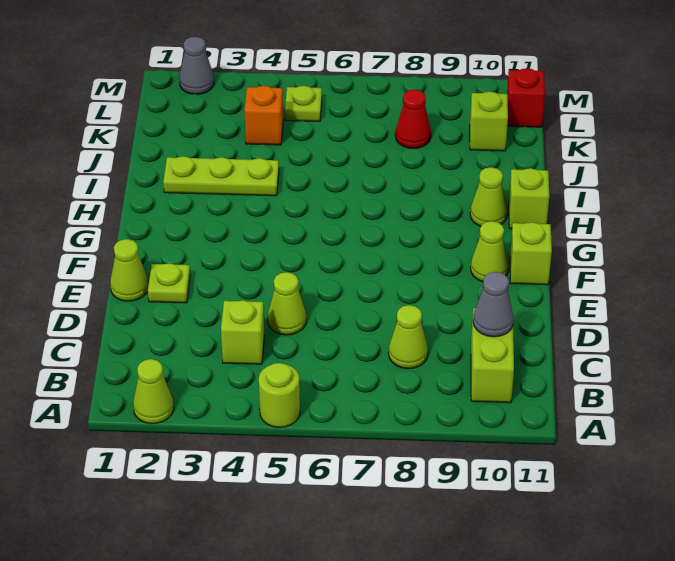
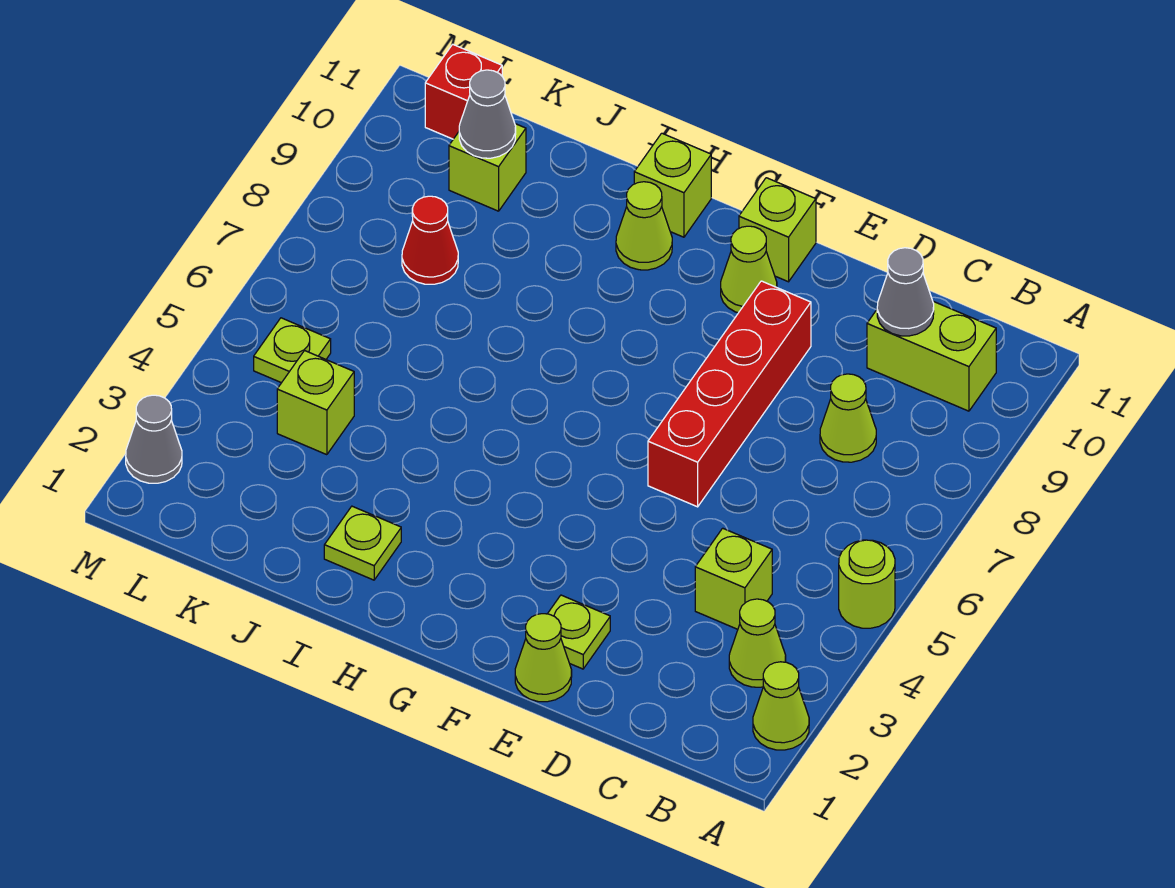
lime 1x1 cone [268,272,306,335] -> lime 1x1 cone moved to [729,599,786,687]
none -> red 1x4 brick [648,281,811,507]
lime 1x3 plate [163,156,279,196] -> lime 1x1 plate [324,506,401,580]
orange 1x1 brick [244,86,283,145] -> lime 1x1 brick [277,351,354,455]
none -> grey 1x1 cone [459,70,516,158]

